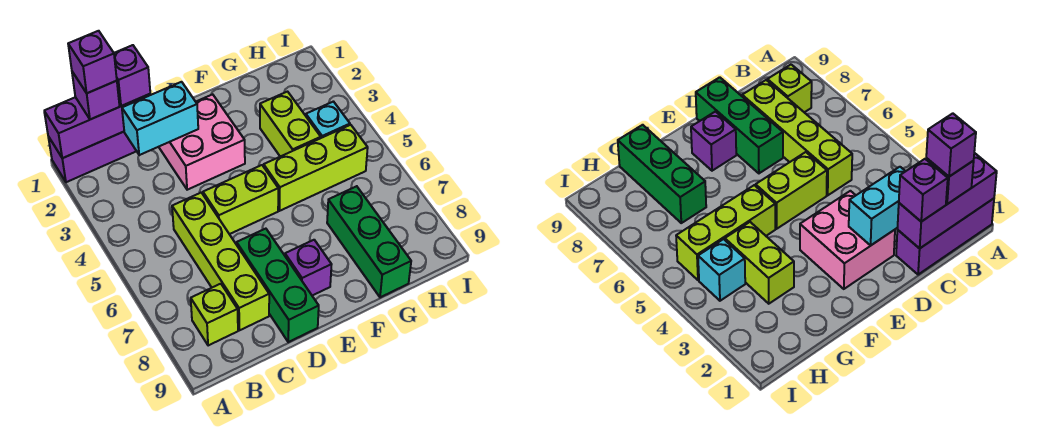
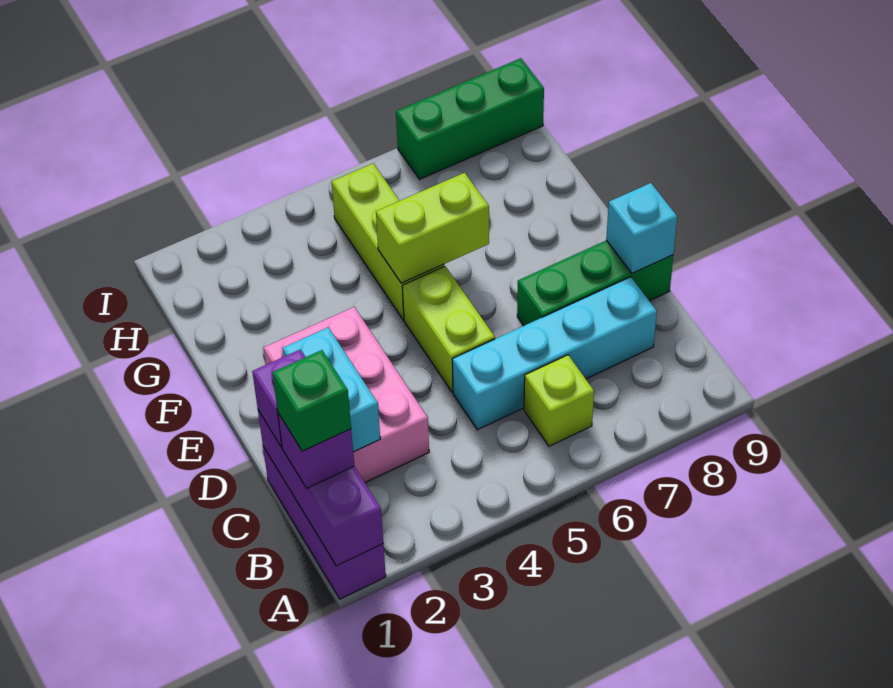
purple 1x1 brick [68,31,117,93] -> green 1x1 brick [273,350,351,451]
lime 1x1 brick [191,284,238,346] -> lime 1x1 brick moved to [524,355,594,446]
lime 1x4 brick [172,193,269,330] -> cyan 1x4 brick [452,277,657,430]
pink 2x2 brick [159,94,245,190] -> pink 2x3 brick [264,307,429,483]
purple 1x1 brick [285,240,332,296] -> none
lime 1x2 brick [260,92,321,157] -> lime 1x2 brick moved to [376,173,489,283]
green 1x3 brick [327,186,411,297] -> green 1x3 brick moved to [396,58,544,179]
cyan 1x1 brick [306,102,350,138] -> cyan 1x1 brick moved to [606,183,677,273]

